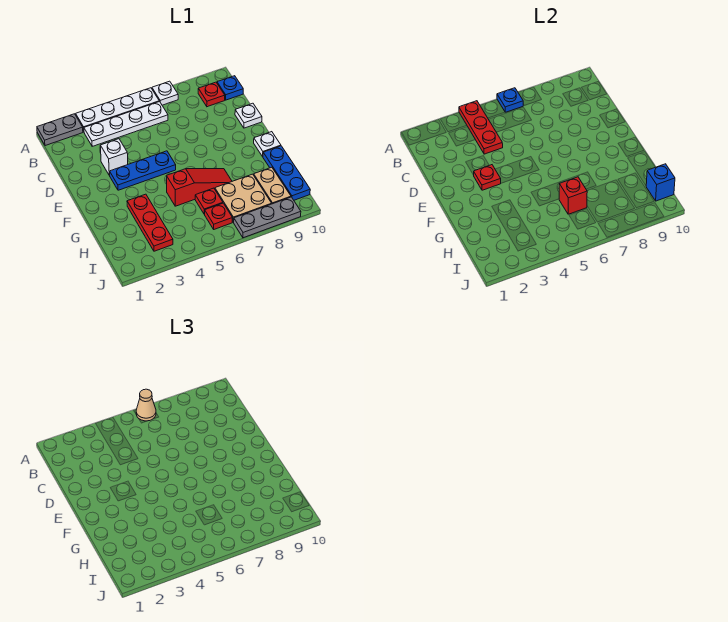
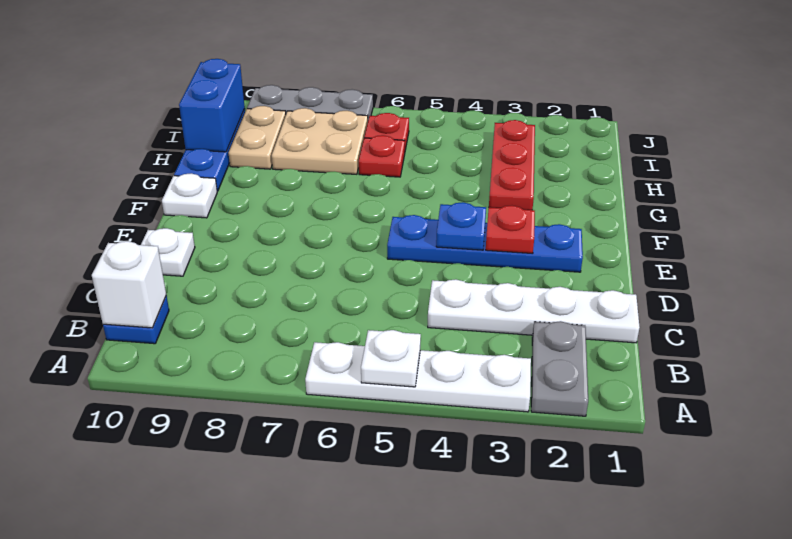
grey 1x2 plate [37,114,83,146] -> grey 1x2 plate turned to [531,321,588,416]
red 1x3 plate [459,101,503,154] -> none
blue 1x1 plate [497,88,523,112] -> blue 1x1 plate moved to [436,202,486,250]
tan 1x1 cone [136,389,156,421] -> none
white 1x1 plate [152,81,178,105] -> white 1x1 plate moved to [361,330,421,387]
white 1x4 plate [84,102,168,146] -> white 1x4 plate moved to [428,279,640,343]
red 1x1 plate [198,82,225,107] -> none
white 1x1 brick [100,139,128,175] -> white 1x1 brick moved to [92,241,166,328]
blue 1x3 plate [109,151,176,190] -> blue 1x4 plate [387,215,583,272]
red 1x3 slope [167,169,232,206] -> none
red 1x1 brick [559,177,587,214] -> none
blue 1x1 brick [646,164,675,201] -> blue 1x2 brick [179,59,245,152]

